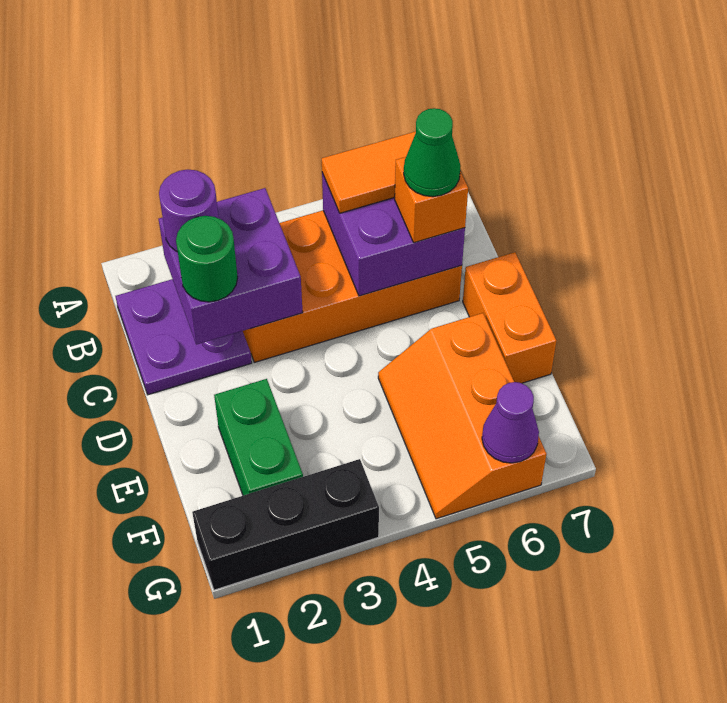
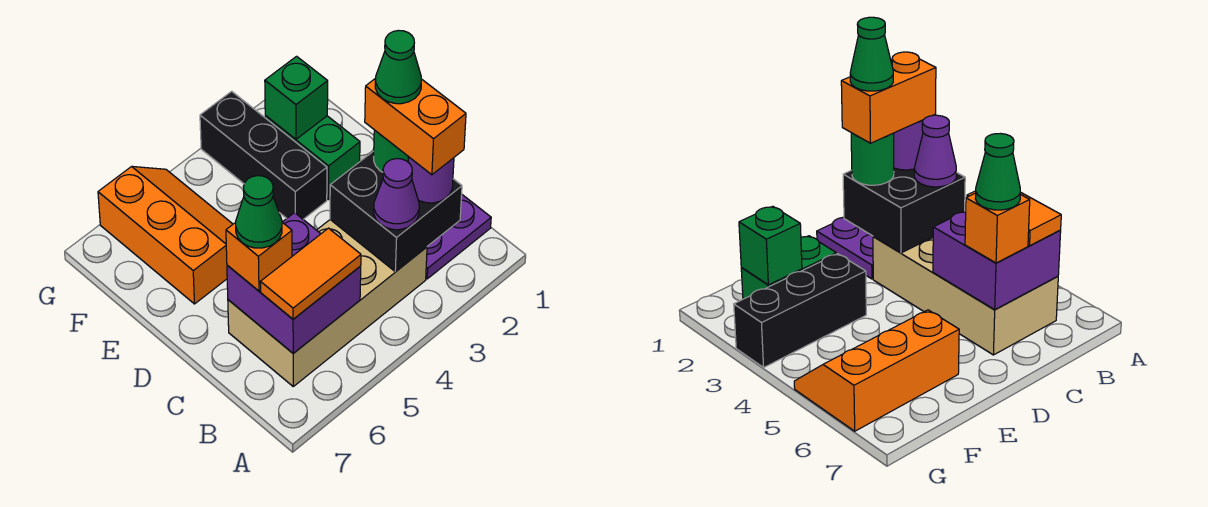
purple 2x2 brick [159,188,303,345] -> black 2x2 brick [330,151,462,272]
orange 2x4 brick [243,211,462,362] -> tan 2x4 brick [228,220,427,386]
none -> green 1x1 cone [375,31,421,104]
orange 1x2 brick [463,252,556,383] -> orange 1x2 brick moved to [365,78,466,175]
none -> green 1x1 brick [265,56,328,139]
black 1x3 brick [192,459,379,590] -> black 1x3 brick turned to [200,91,327,219]
purple 1x1 cone [482,382,539,463] -> purple 1x1 cone moved to [374,159,419,230]

